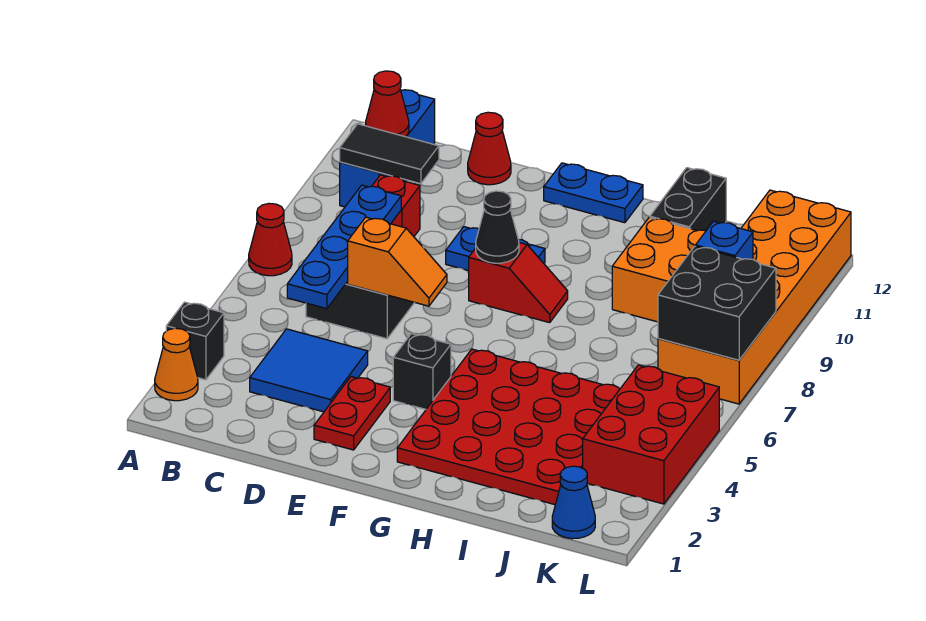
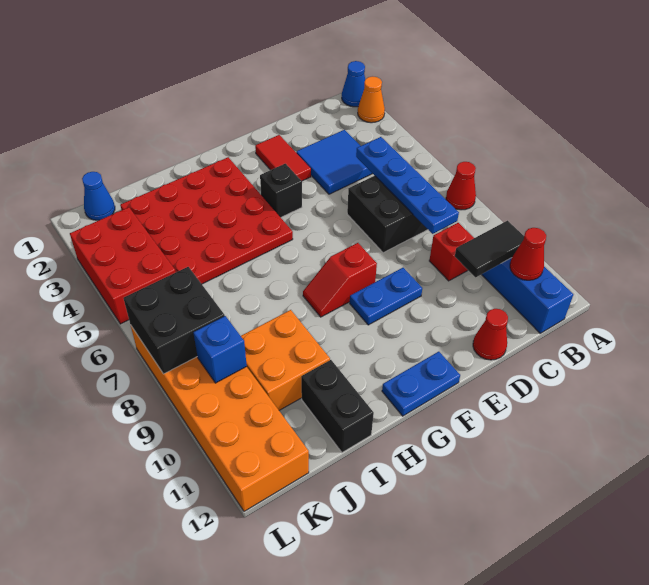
none -> blue 1x1 cone [342,61,365,107]
black 1x1 brick [166,302,224,380] -> none
orange 1x2 slope [348,217,447,306] -> none
red 1x2 plate [314,377,390,450] -> red 1x2 tile [255,135,311,181]
black 1x1 cone [476,191,519,263] -> none

